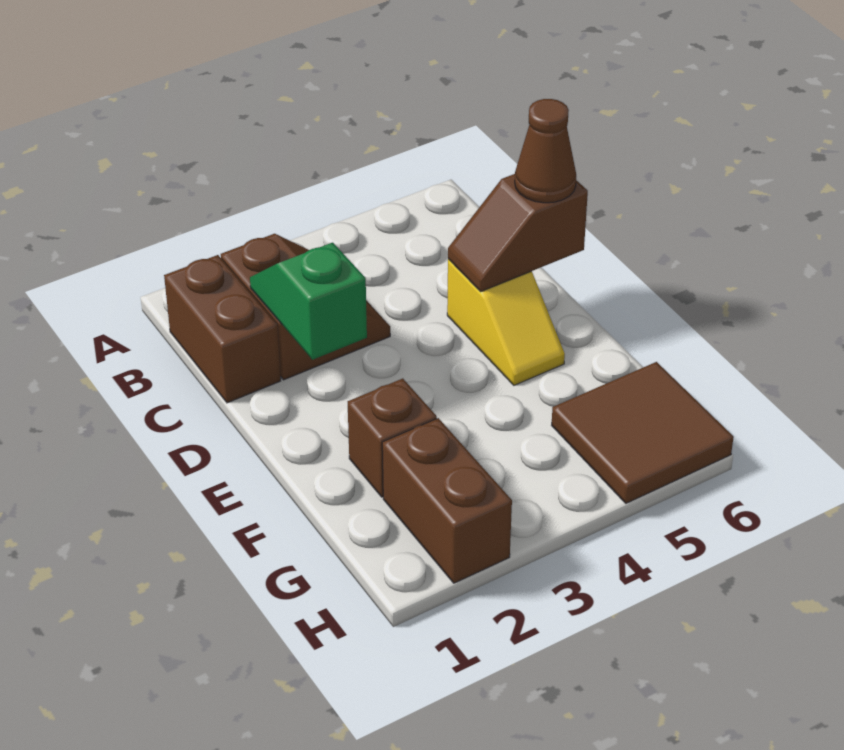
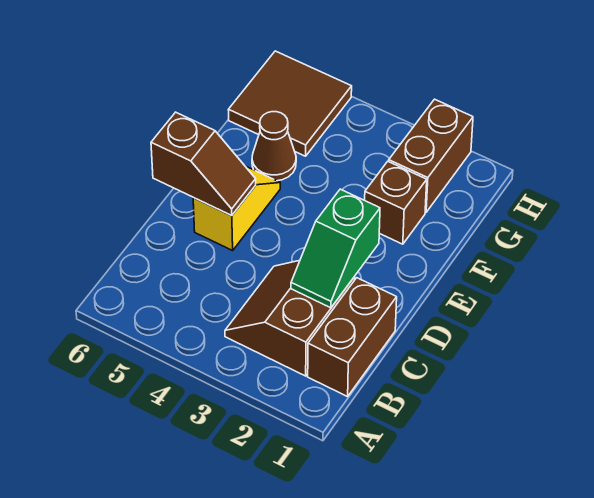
brown 1x1 cone [515,99,576,203] -> brown 1x1 cone moved to [252,112,296,181]

